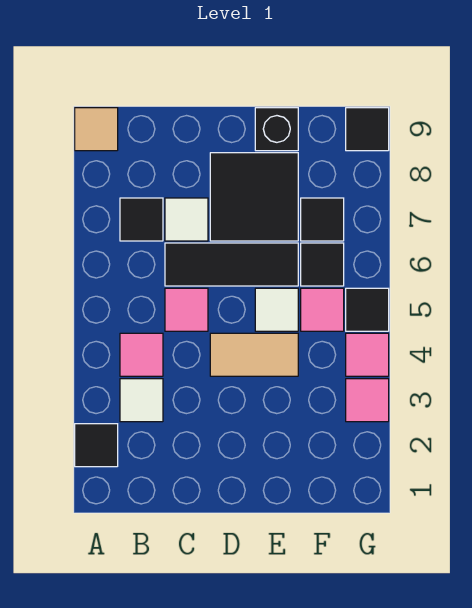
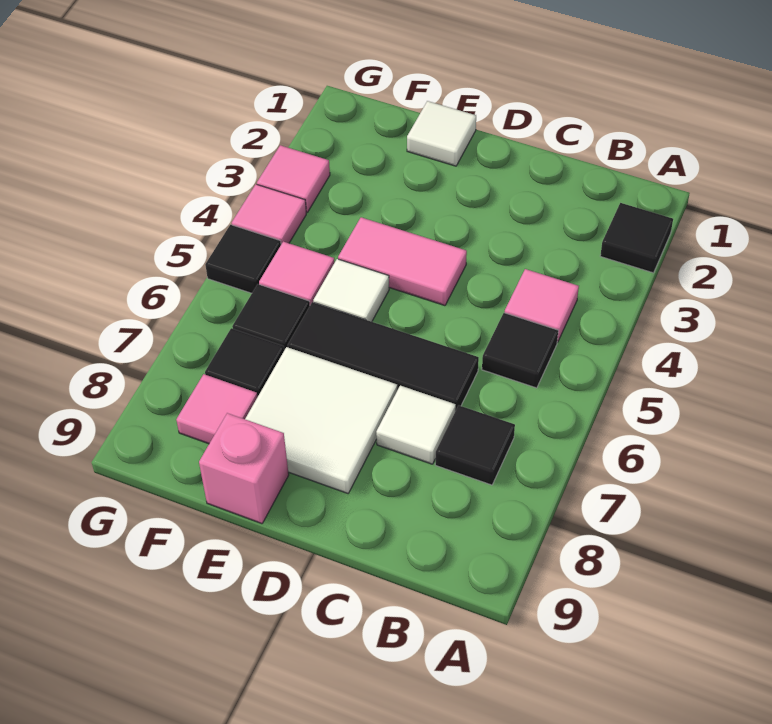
tan 1x1 tile [75,108,118,151] -> none
white 1x1 tile [120,379,163,422] -> white 1x1 tile moved to [407,101,476,166]
pink 1x1 tile [165,288,208,331] -> pink 1x1 tile moved to [176,374,257,444]
tan 1x2 tile [210,333,298,376] -> pink 1x2 tile [338,217,467,306]
black 2x2 tile [210,153,298,241] -> white 2x2 tile [245,347,397,493]
black 1x1 brick [255,108,298,151] -> pink 1x1 brick [199,413,289,524]
black 1x1 tile [346,108,389,151] -> black 1x1 tile moved to [482,313,558,388]

